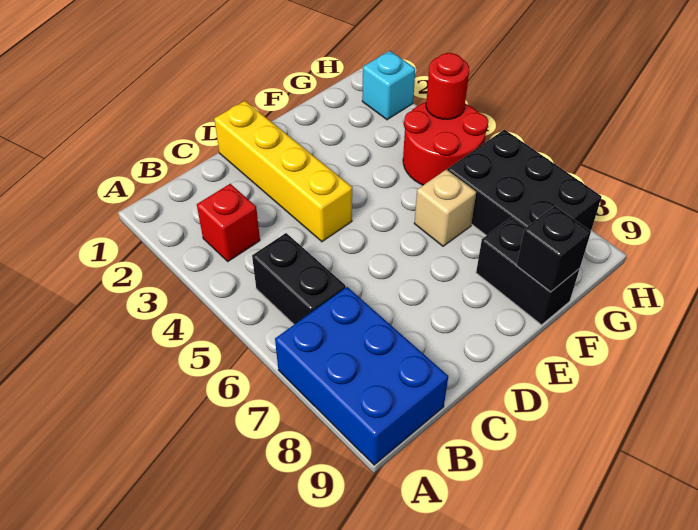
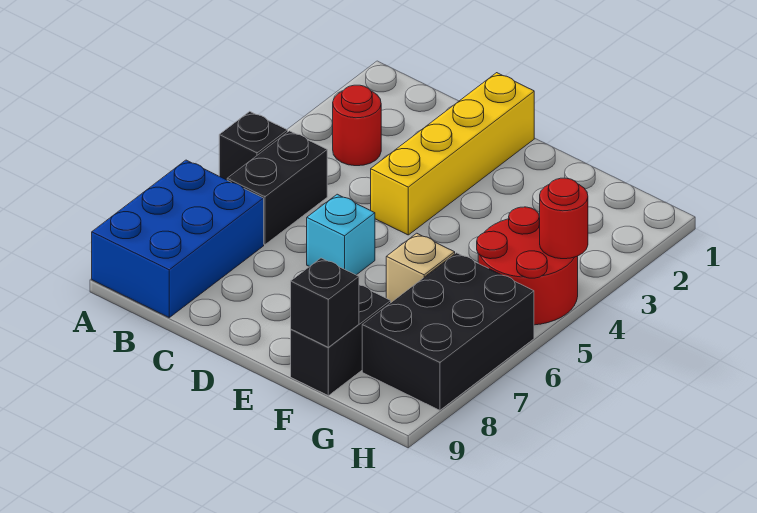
none -> black 1x1 brick [219,111,288,180]
red 1x1 brick [197,184,260,261] -> red 1x1 round brick [333,85,381,166]
cyan 1x1 brick [362,51,415,120] -> cyan 1x1 brick moved to [307,194,375,275]

